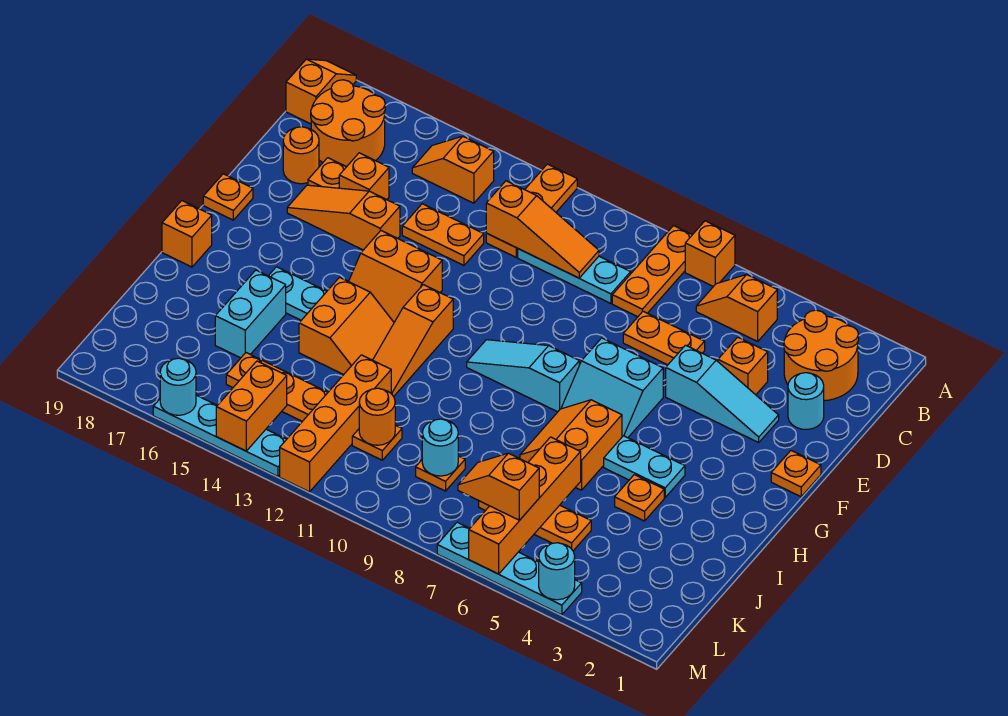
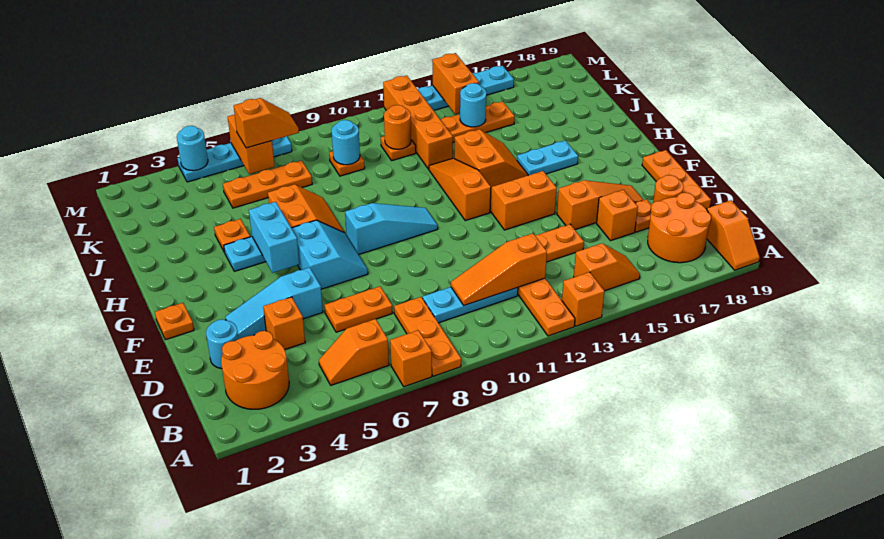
orange 1x2 slope [696,275,777,341] -> orange 1x2 slope turned to [319,319,389,385]
cyan 2x2 slope [561,338,663,438] -> cyan 2x2 slope turned to [292,220,368,289]
orange 1x1 plate [203,174,253,220] -> orange 1x3 plate [642,150,711,209]
orange 2x2 slope [299,277,394,375] -> orange 2x2 slope turned to [454,129,528,187]
orange 1x1 brick [162,201,212,267] -> orange 1x1 brick moved to [562,272,605,326]
cyan 1x2 brick [215,270,286,358] -> cyan 1x2 brick moved to [249,202,300,273]
orange 1x4 brick [469,437,581,574] -> orange 1x2 brick [228,114,275,174]
cyan 1x1 round brick [160,358,196,415] -> cyan 1x1 round brick moved to [460,83,486,127]

